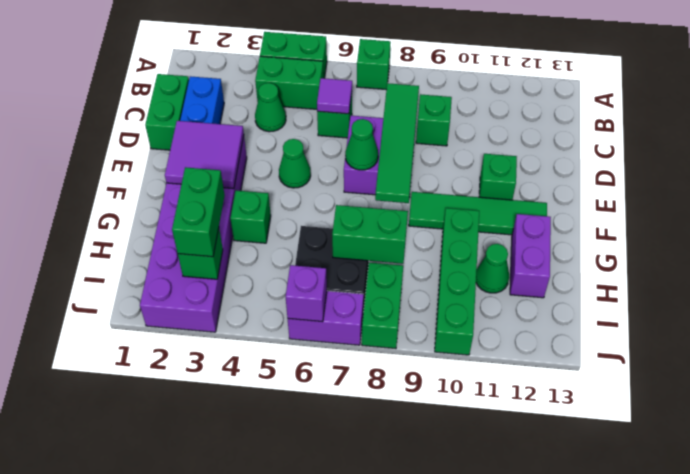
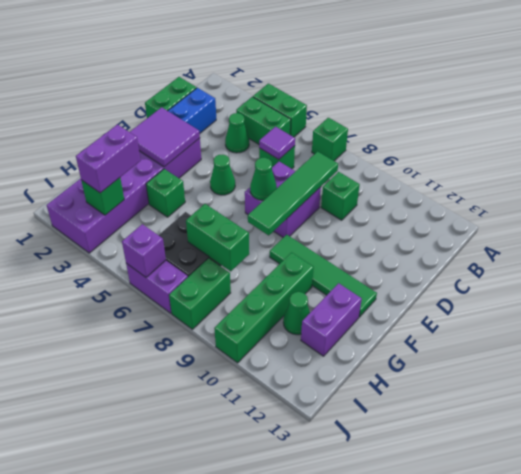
green 1x1 brick [479,154,517,200] -> none
green 1x2 brick [172,167,225,257] -> purple 1x2 brick [76,125,141,193]

